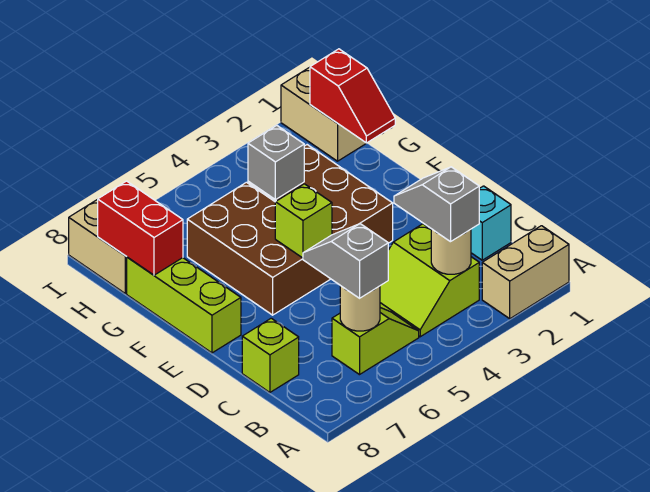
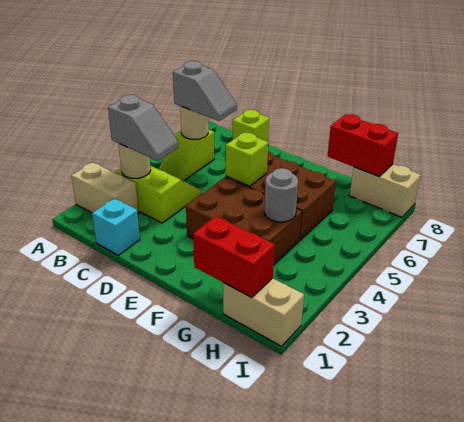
tan 1x2 brick [482,226,569,319] -> tan 1x2 brick turned to [71,162,139,213]
lime 1x3 brick [127,257,241,353] -> none
red 1x2 slope [310,49,395,143] -> red 1x2 brick [193,216,275,298]
grey 1x1 brick [248,125,304,200] -> grey 1x1 round brick [264,168,298,222]

